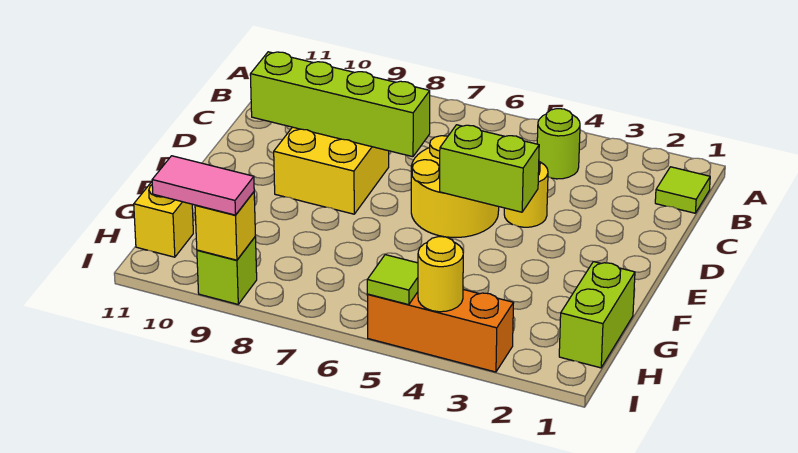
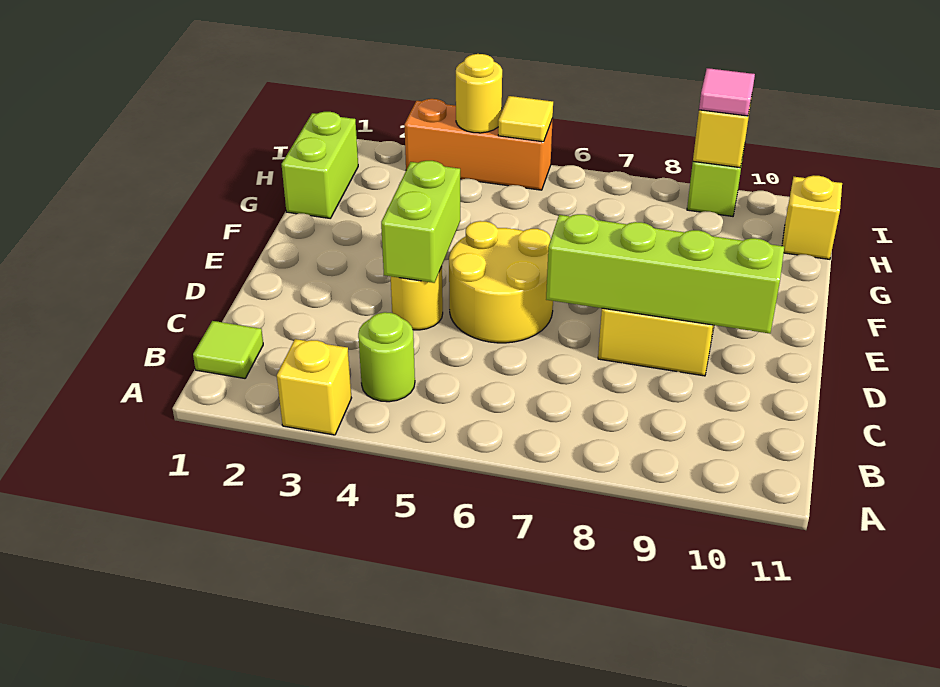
none -> yellow 1x1 brick [277,339,351,435]
lime 1x2 brick [440,125,539,212] -> lime 1x2 brick turned to [381,161,460,283]
lime 1x1 tile [367,255,418,305] -> yellow 1x1 tile [498,96,553,142]
pink 1x2 tile [152,156,254,215] -> pink 1x1 tile [699,68,755,116]

